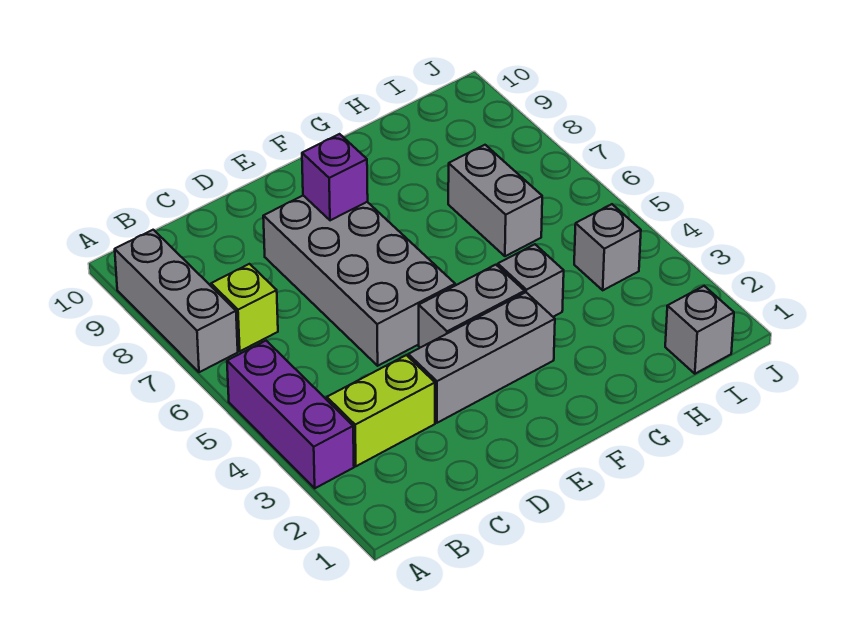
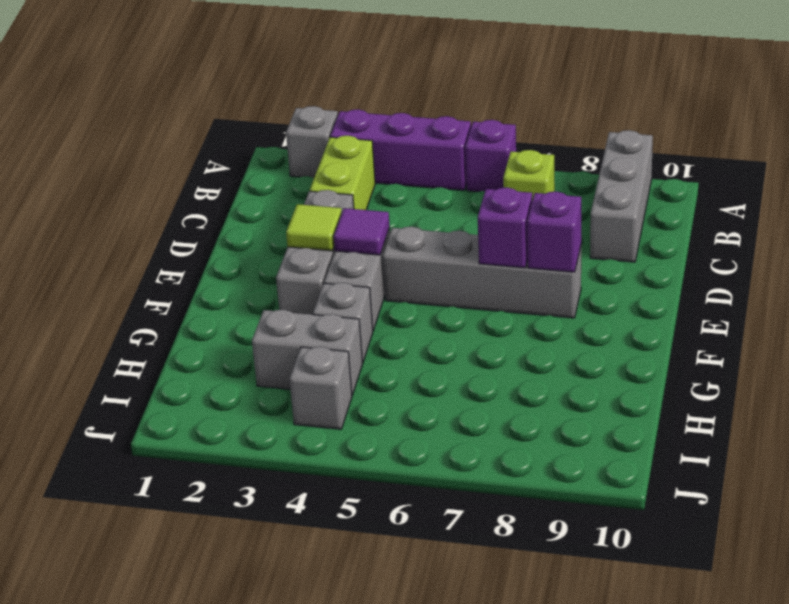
none -> purple 1x1 brick [465,120,516,192]
grey 1x3 brick [115,230,238,372] -> grey 1x3 brick turned to [590,130,653,262]
grey 2x4 brick [263,196,455,366] -> grey 1x4 brick [383,227,581,318]
none -> lime 1x1 tile [286,204,342,251]
none -> purple 1x1 tile [334,208,390,255]
none -> purple 1x1 brick [478,188,532,268]
grey 1x2 brick [448,145,542,256] -> grey 1x2 brick moved to [252,310,363,395]
grey 1x1 brick [665,286,734,374] -> grey 1x1 brick moved to [286,106,338,178]

